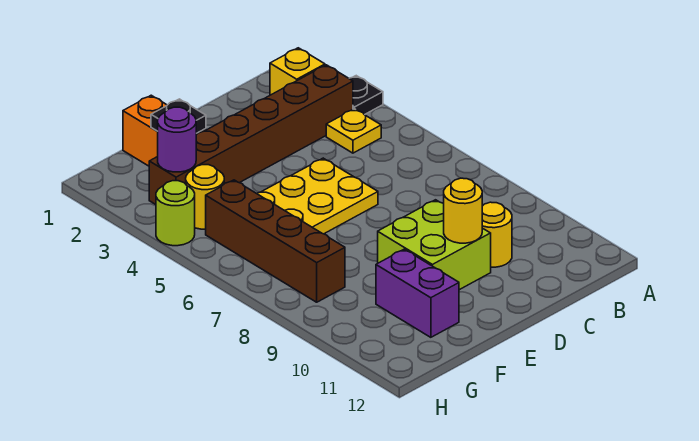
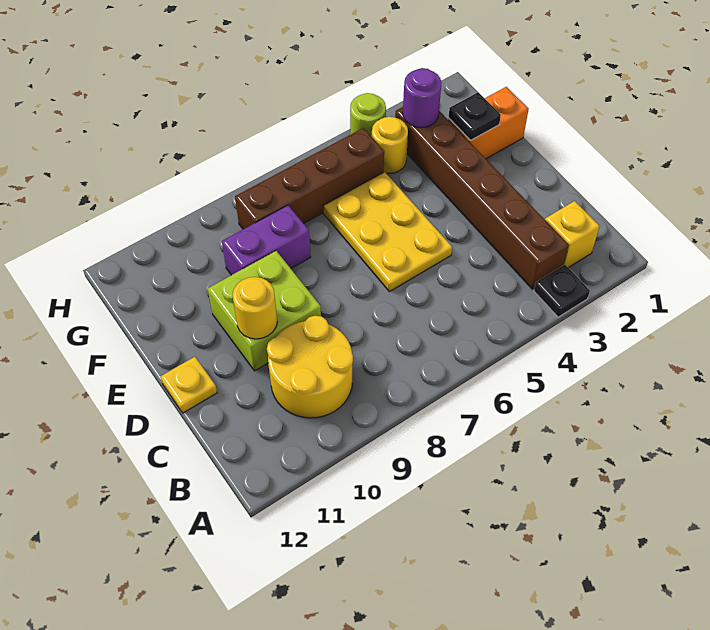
yellow 1x1 plate [326,109,381,153] -> yellow 1x1 plate moved to [160,357,217,413]
yellow 1x1 round brick [482,202,512,267] -> yellow 2x2 round brick [267,316,353,418]
purple 1x2 brick [376,249,459,337] -> purple 1x2 brick moved to [222,205,311,275]

